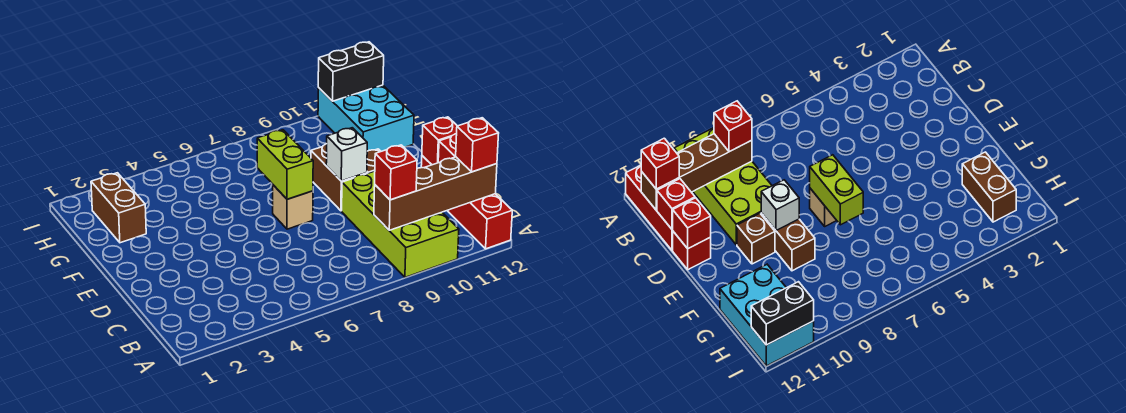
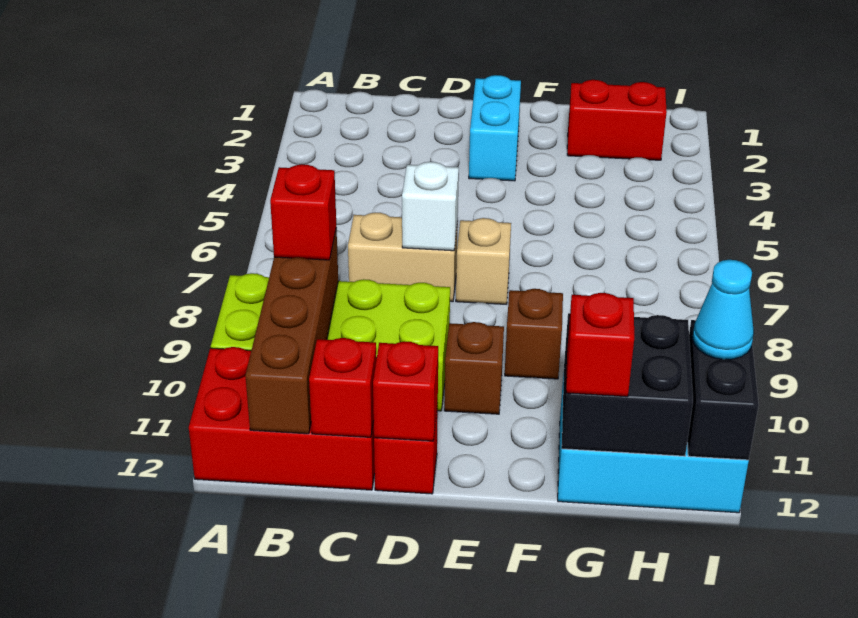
red 1x3 brick [447,194,512,249] -> red 2x3 brick [189,347,377,490]
red 1x1 brick [456,118,499,172] -> red 1x1 brick moved to [566,293,634,397]
none -> tan 1x2 brick [348,213,458,302]
none -> cyan 1x2 brick [469,75,521,181]
lime 1x2 brick [257,130,313,199] -> none
brown 1x2 brick [311,144,367,211] -> brown 1x1 brick [505,289,563,379]
white 1x1 brick [326,128,367,181] -> white 1x1 brick moved to [402,162,459,251]
brown 1x2 brick [91,173,146,243] -> red 1x2 brick [567,80,667,160]
none -> black 2x2 brick [562,313,693,456]
none -> cyan 1x1 cone [692,260,754,360]

